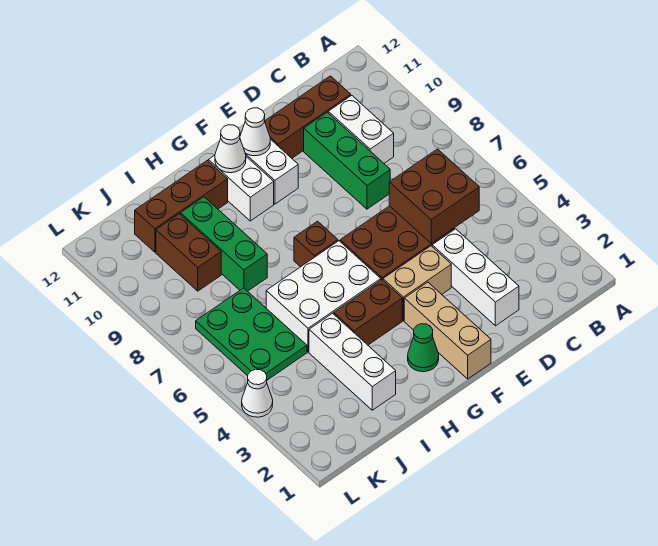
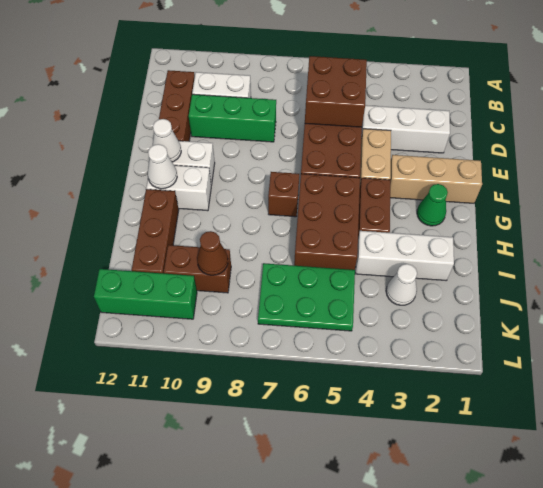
white 2x3 brick [266,241,381,352] -> brown 2x3 brick [294,174,360,270]
green 1x3 brick [181,197,267,291] -> green 1x3 brick moved to [94,269,197,319]
none -> brown 1x1 cone [197,231,228,275]
white 1x1 cone [242,369,273,417] -> white 1x1 cone moved to [386,264,417,305]

